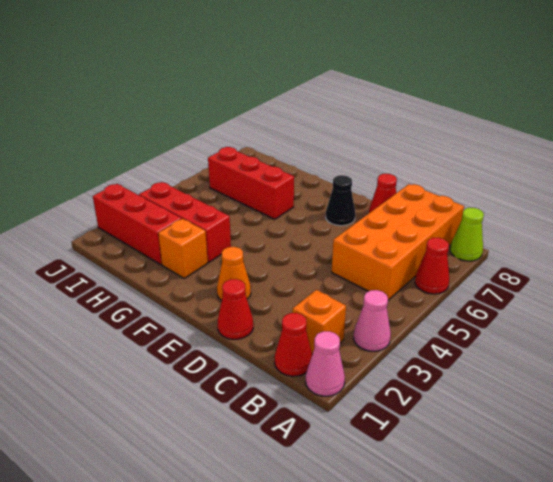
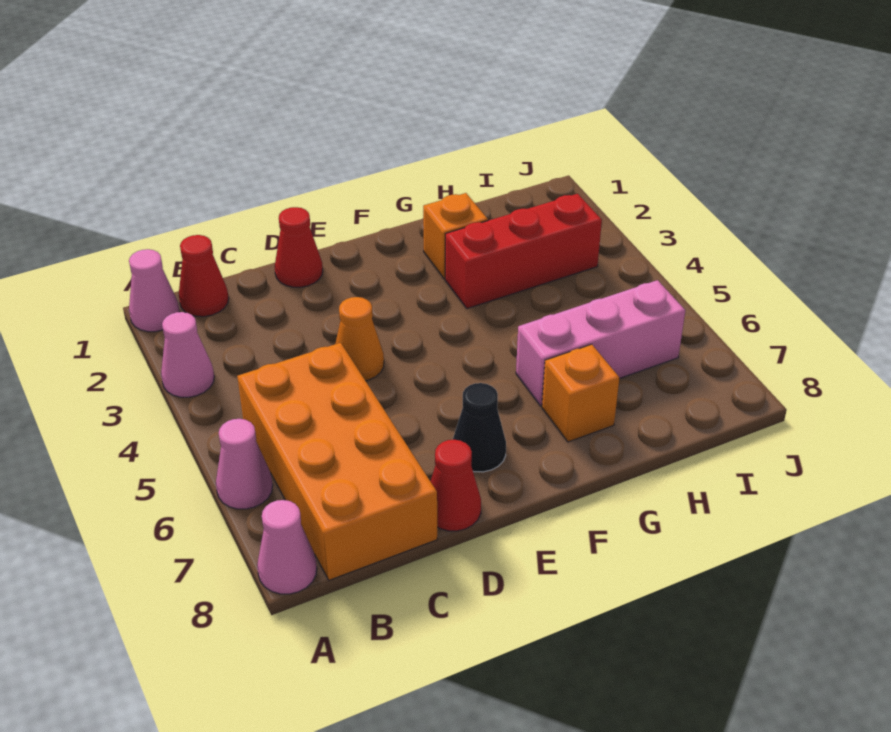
red 1x1 cone [415,238,449,294] -> pink 1x1 cone [216,419,273,509]
lime 1x1 cone [450,208,484,261] -> pink 1x1 cone [257,500,317,594]
orange 1x1 brick [293,290,346,354] -> orange 1x1 brick moved to [542,344,619,442]
orange 1x1 cone [217,247,251,301] -> orange 1x1 cone moved to [335,297,384,381]
red 1x3 brick [208,147,294,219] -> pink 1x3 brick [516,280,685,406]
red 1x3 brick [93,184,181,265] -> none

